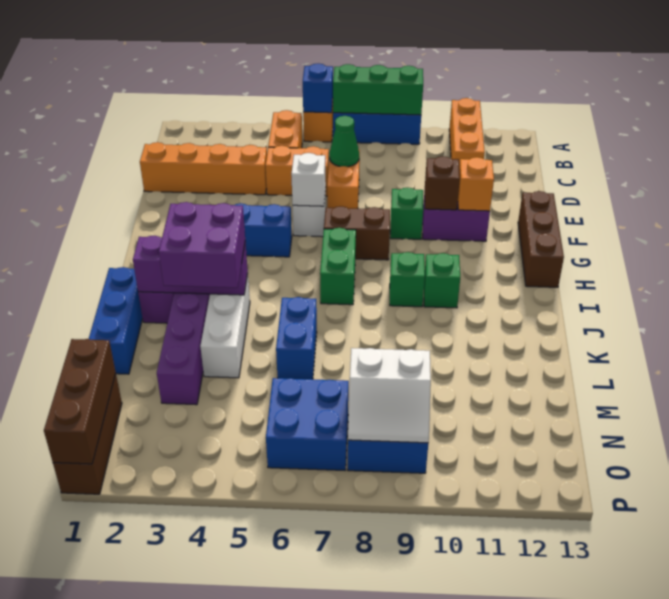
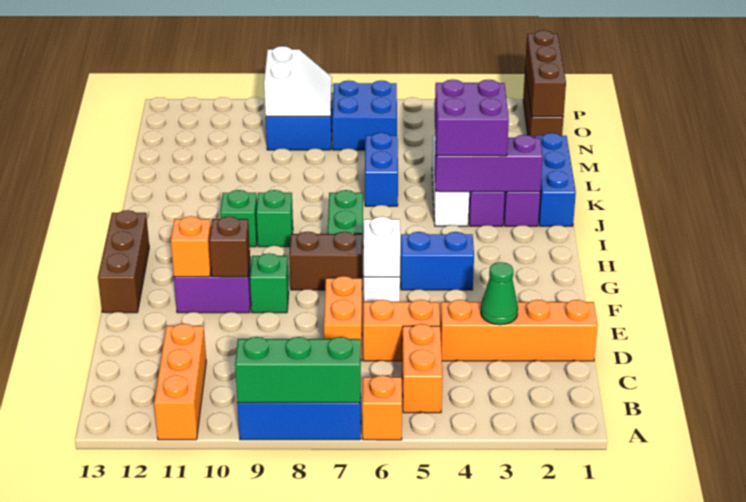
blue 1x1 brick [303,63,333,113] -> none
green 1x1 cone [329,116,359,167] -> green 1x1 cone moved to [481,262,518,325]
white 2x2 slope [348,348,431,443] -> white 2x2 slope turned to [264,46,332,116]

